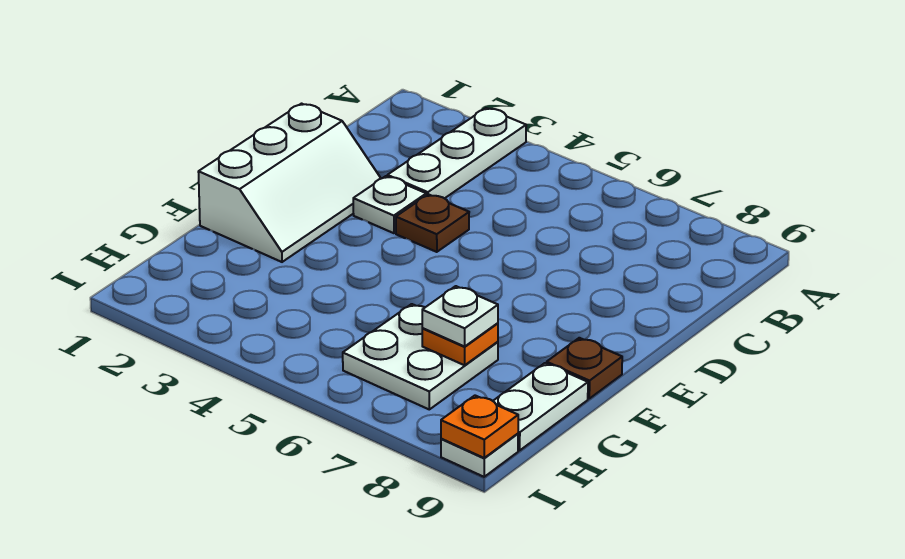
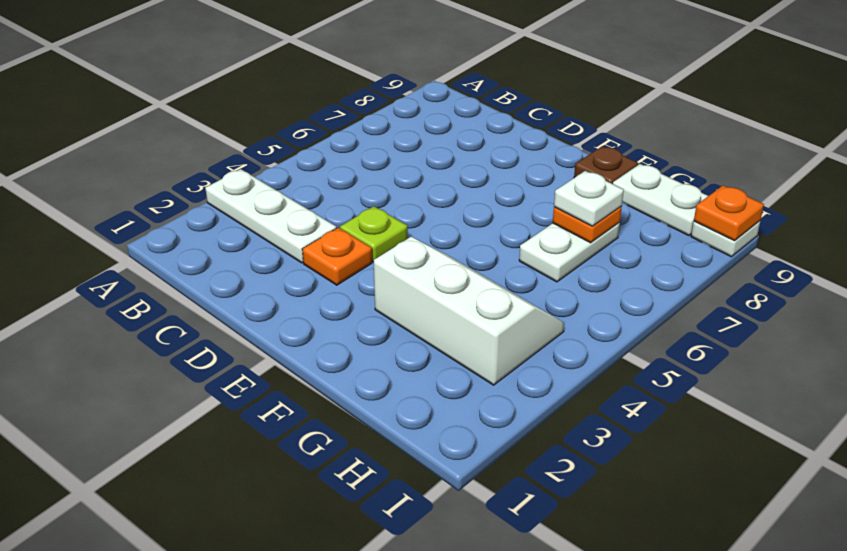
white 2x3 slope [198,104,381,262] -> white 2x3 slope moved to [374,237,564,385]
white 1x1 plate [353,176,426,233] -> orange 1x1 plate [302,228,372,285]
brown 1x1 plate [396,194,469,252] -> lime 1x1 plate [340,206,408,262]
white 2x2 plate [343,304,498,409] -> white 1x2 plate [519,222,620,282]

